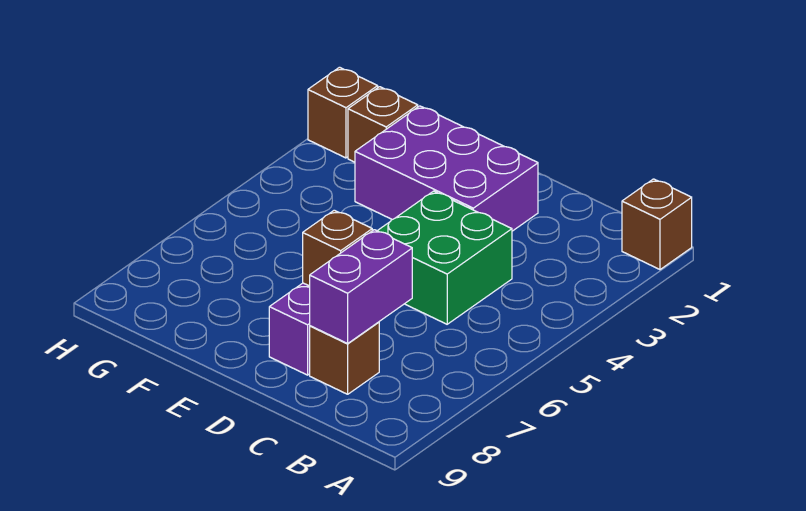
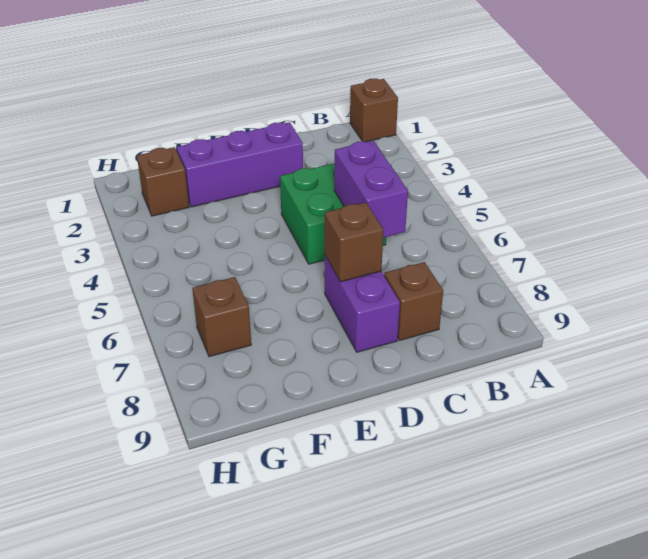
purple 1x2 brick [310,230,412,343] -> purple 1x2 brick moved to [334,141,408,238]
purple 2x3 brick [355,106,538,231] -> purple 1x3 brick [177,122,303,207]
brown 1x1 brick [308,67,378,158] -> brown 1x1 brick moved to [192,277,251,357]

